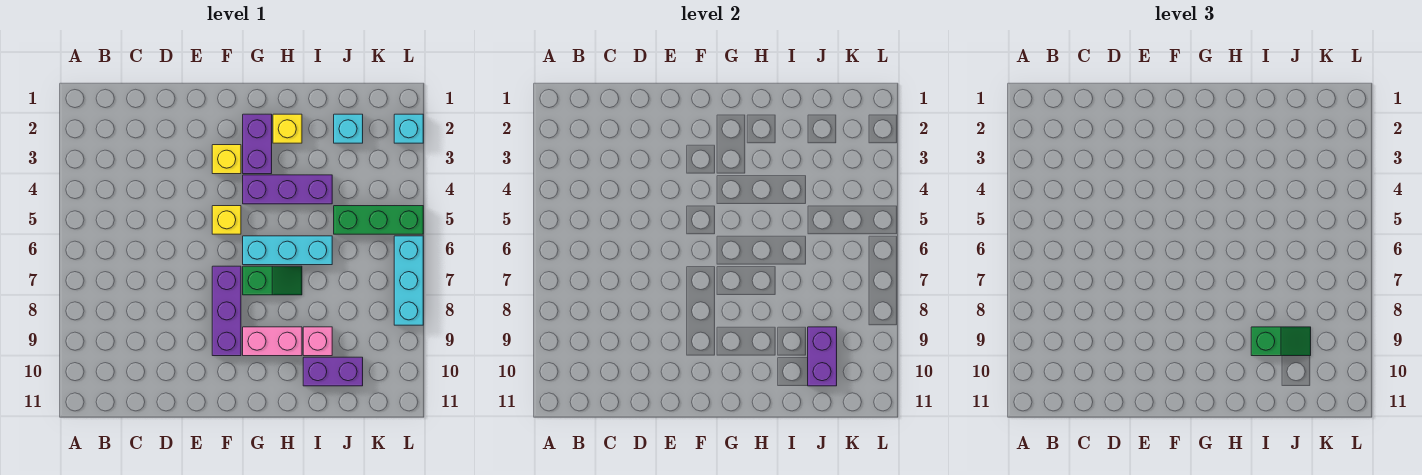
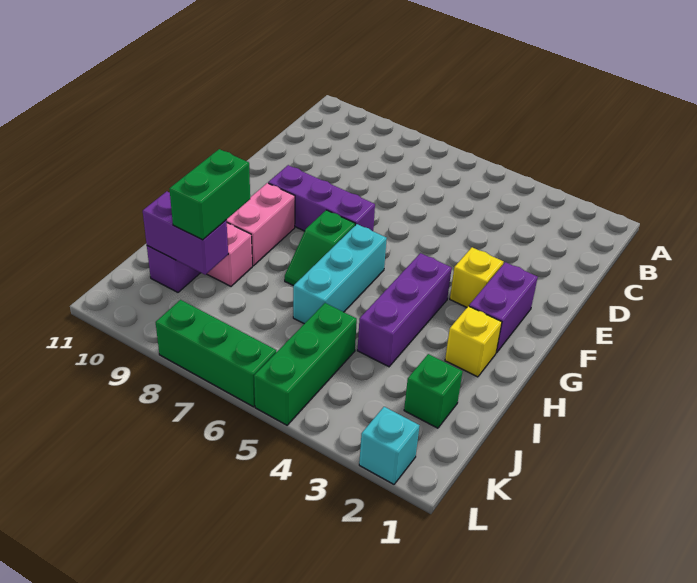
yellow 1x1 brick [212,206,241,234] -> none
purple 1x2 brick [243,114,272,174] -> purple 1x2 brick turned to [469,262,538,353]
green 1x2 slope [1251,327,1311,356] -> green 1x2 brick [169,149,250,240]
cyan 1x1 brick [334,114,363,143] -> green 1x1 brick [404,354,463,428]
cyan 1x3 brick [394,236,423,325] -> green 1x3 brick [156,300,276,407]

